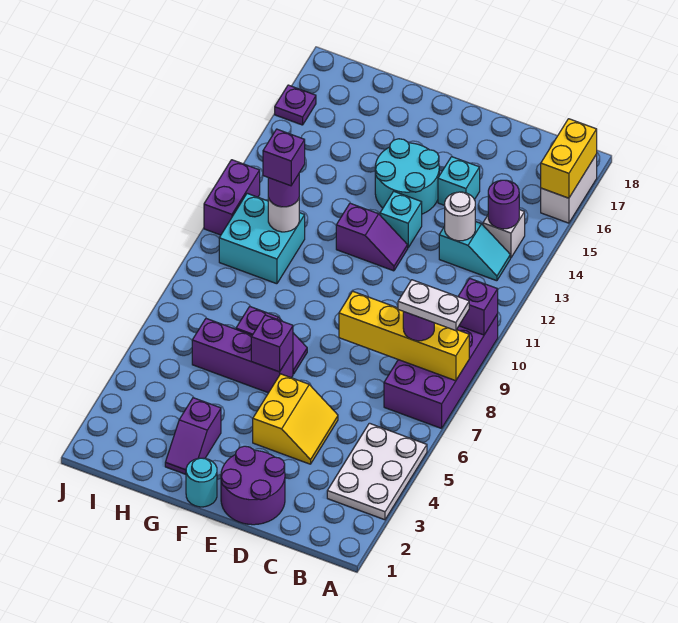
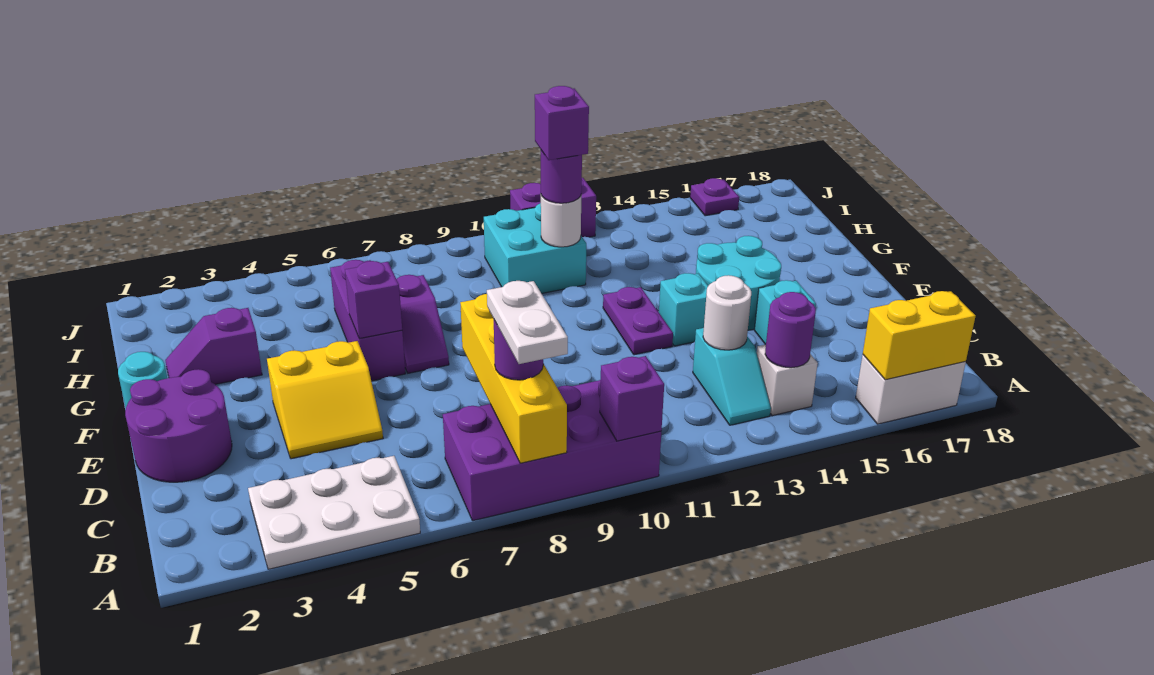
purple 1x2 slope [336,203,408,271] -> purple 1x2 plate [603,287,673,355]

